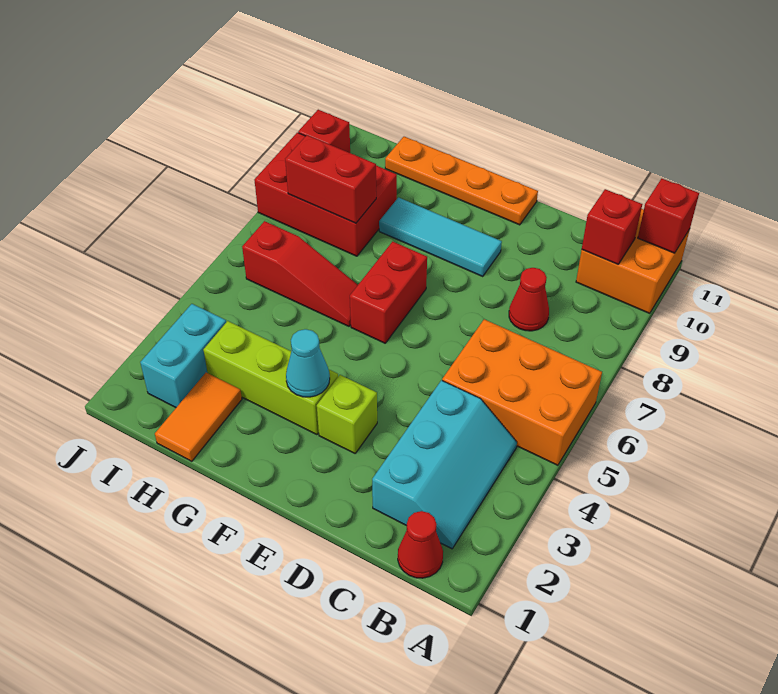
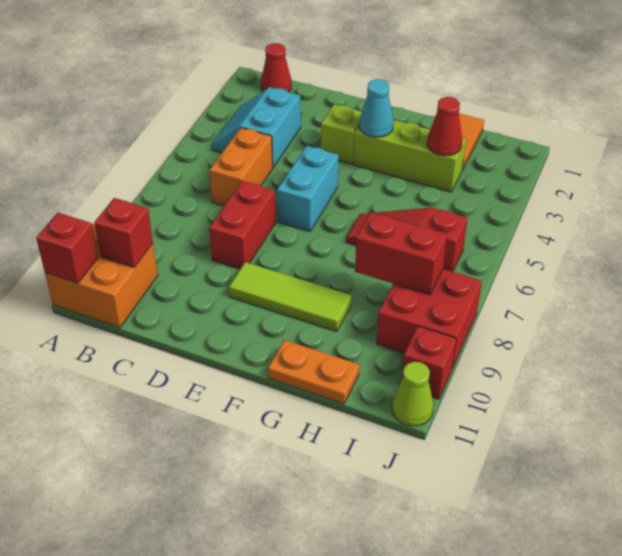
orange 2x3 brick [442,319,602,465] -> orange 1x2 brick [209,128,273,206]
cyan 2x3 slope [372,380,517,549] -> cyan 2x2 slope [212,87,301,167]
red 1x1 cone [509,268,549,331] -> red 1x1 cone moved to [427,97,462,156]
cyan 1x3 tile [379,198,502,276] -> lime 1x3 tile [229,262,352,332]
orange 1x4 plate [385,137,538,225] -> orange 1x2 plate [268,340,360,404]
red 1x2 brick [350,242,427,343] -> red 1x2 brick moved to [209,181,276,269]
red 2x3 brick [254,133,397,256] -> red 2x2 brick [377,269,482,368]
cyan 1x2 brick [140,304,226,407] -> cyan 1x2 brick moved to [277,146,338,232]
none -> lime 1x1 cone [392,362,434,426]

